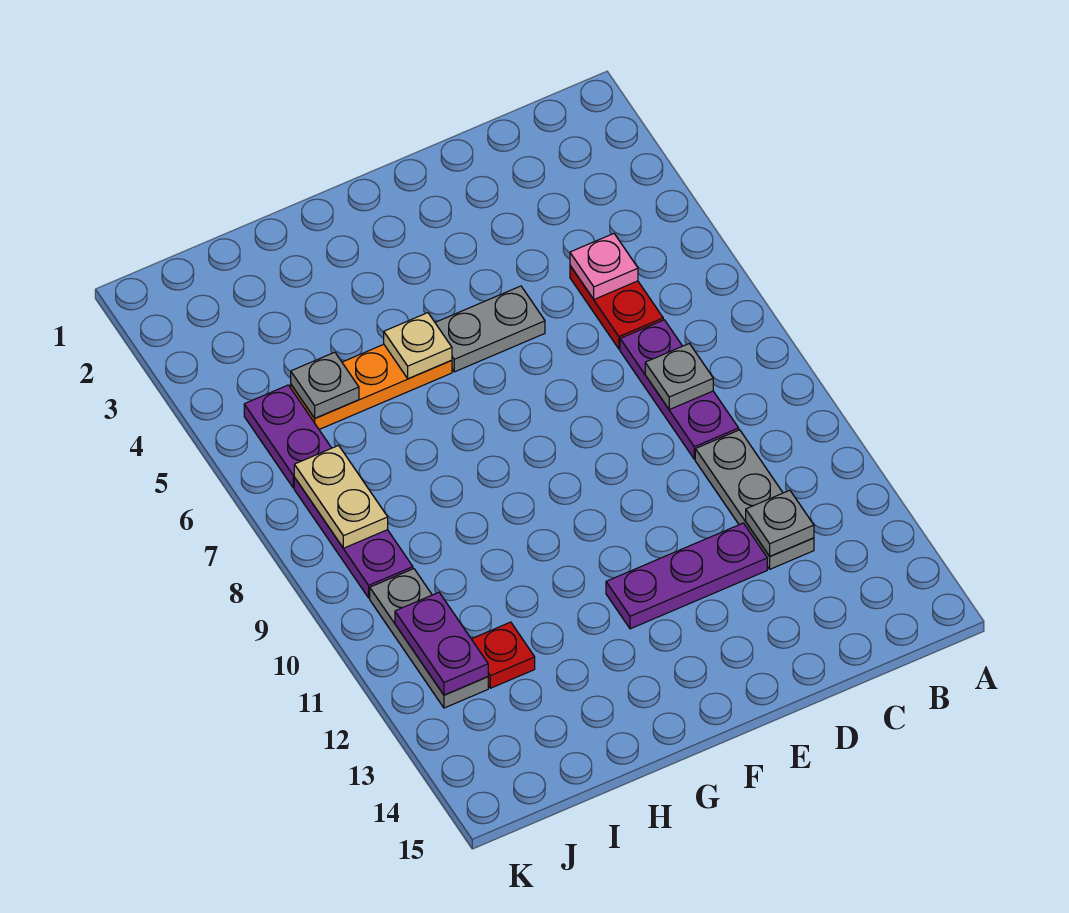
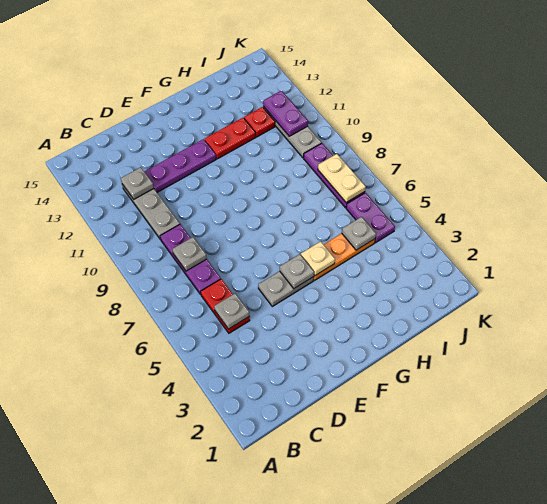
pink 1x1 plate [570,234,638,299] -> grey 1x1 plate [214,294,249,329]
none -> grey 1x1 plate [280,254,314,289]
none -> red 1x2 plate [205,118,256,159]

